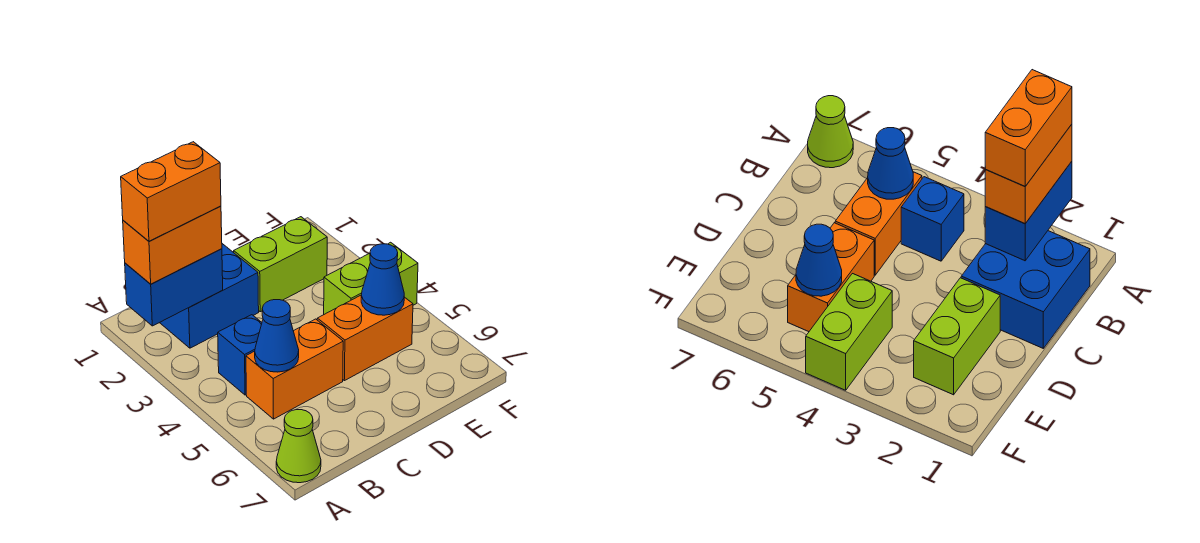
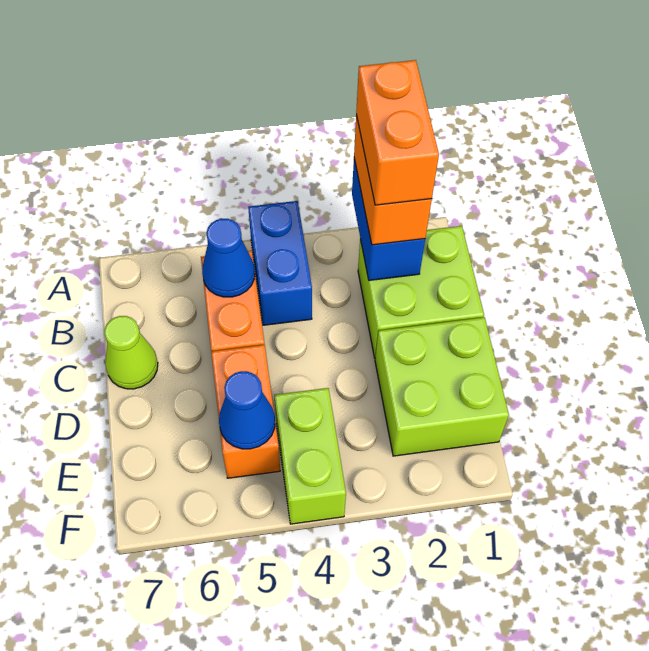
lime 1x1 cone [276,410,321,483] -> lime 1x1 cone moved to [104,316,158,389]
blue 2x2 brick [160,244,259,348] -> lime 2x2 brick [358,226,484,358]
blue 1x1 brick [218,315,262,395] -> blue 1x2 brick [248,201,312,325]
lime 1x2 brick [234,217,327,312] -> lime 2x2 brick [375,317,509,456]

